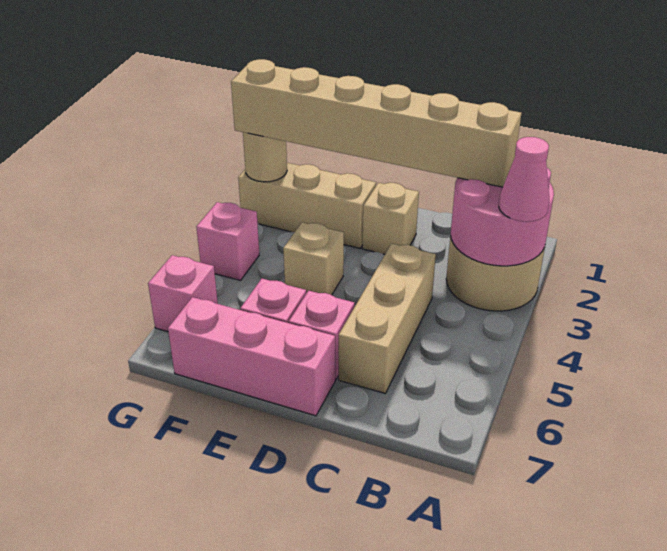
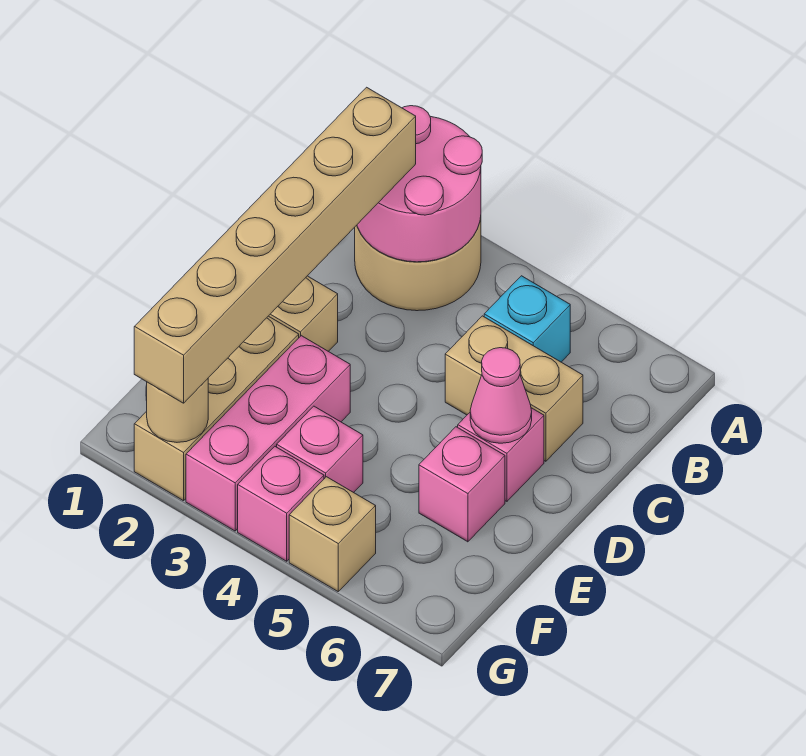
pink 1x1 cone [499,137,549,222] -> pink 1x1 cone moved to [470,348,532,443]
none -> cyan 1x1 brick [484,276,570,362]
tan 1x3 brick [339,244,436,393] -> tan 1x2 brick [445,316,583,461]
pink 1x3 brick [168,297,335,416] -> pink 1x3 brick moved to [186,336,350,531]
tan 1x1 brick [283,222,344,295] -> tan 1x1 brick moved to [289,477,376,591]
pink 1x1 brick [148,255,218,332] -> pink 1x1 brick moved to [277,406,363,493]

